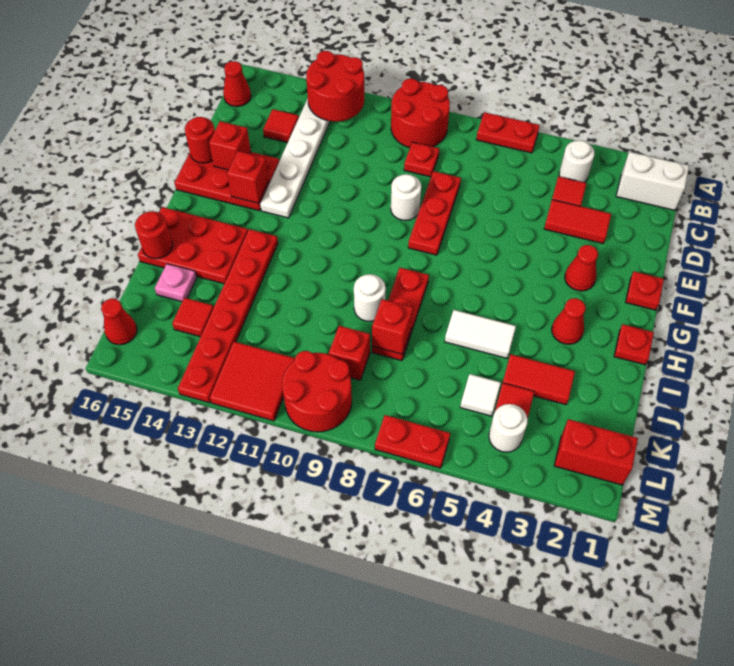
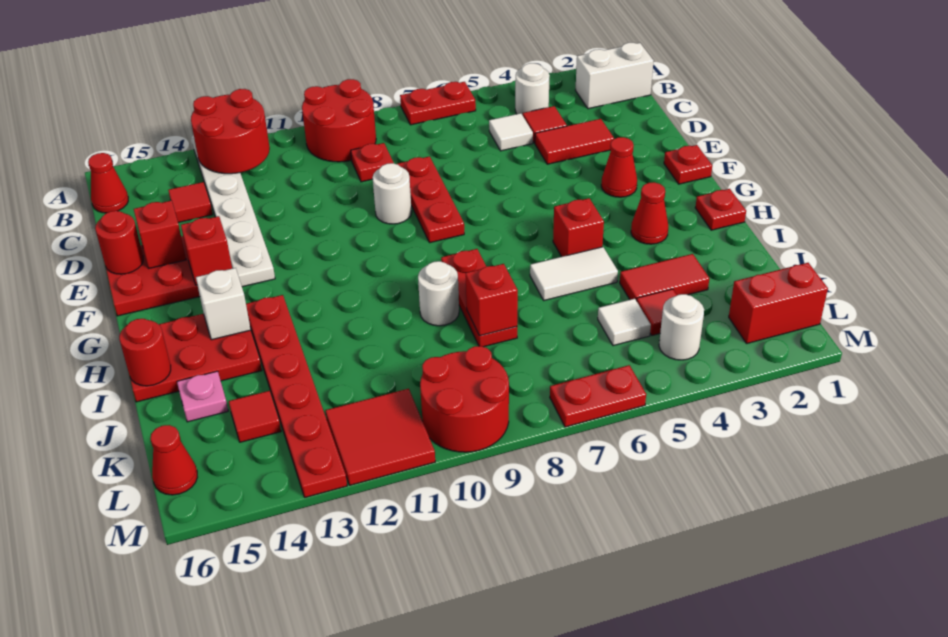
none -> white 1x1 tile [489,113,533,151]
none -> white 1x1 brick [196,268,251,340]
red 1x1 brick [329,326,370,380] -> red 1x1 brick moved to [553,198,604,257]

